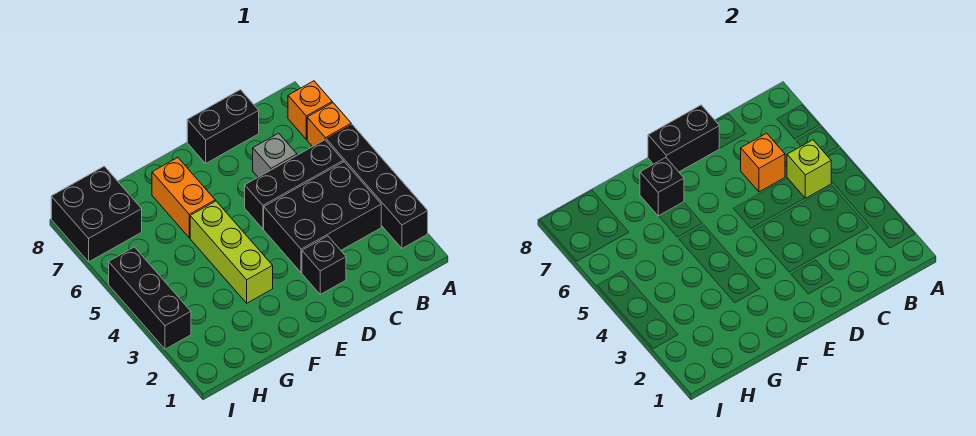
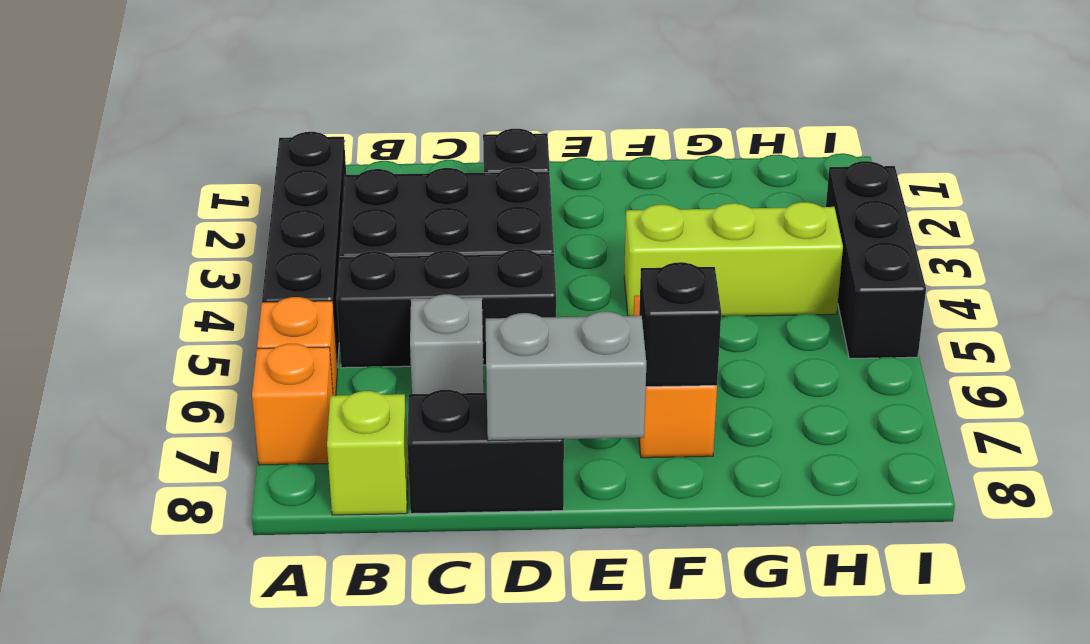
lime 1x1 brick [787,140,831,198] -> lime 1x1 brick moved to [327,391,408,515]
orange 1x1 brick [741,133,785,192] -> none
black 1x2 brick [648,105,719,172] -> grey 1x2 brick [486,312,646,441]
lime 1x3 brick [190,201,273,303] -> lime 1x3 brick turned to [624,202,843,316]
black 2x2 brick [51,166,142,262] -> none

